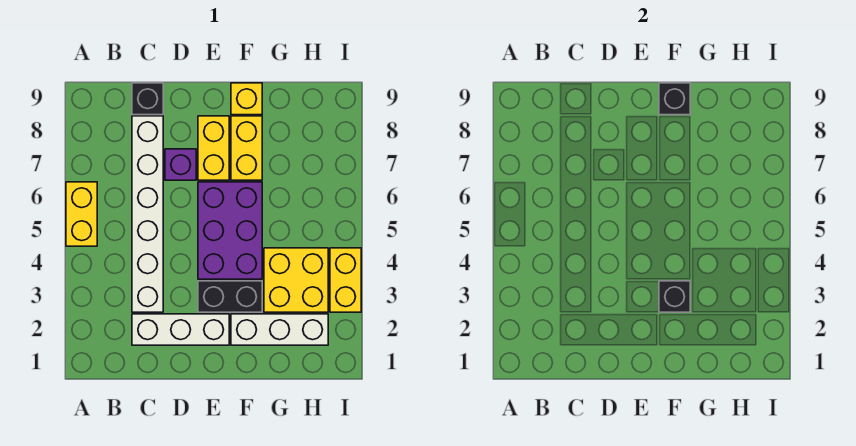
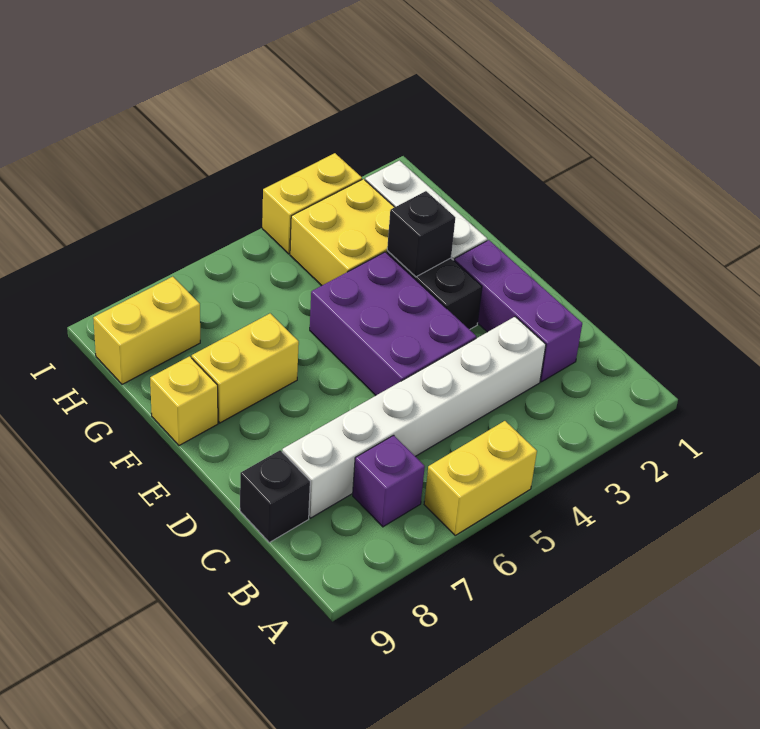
white 1x3 brick [132,314,229,345] -> purple 1x3 brick [454,240,582,382]
purple 1x1 brick [165,149,196,180] -> purple 1x1 brick moved to [353,435,425,527]
purple 2x3 brick [198,182,262,279] -> purple 2x3 brick turned to [310,252,476,395]
yellow 1x2 brick [198,116,229,180] -> yellow 1x2 brick moved to [93,277,200,384]
black 1x1 brick [659,83,690,115] -> none

